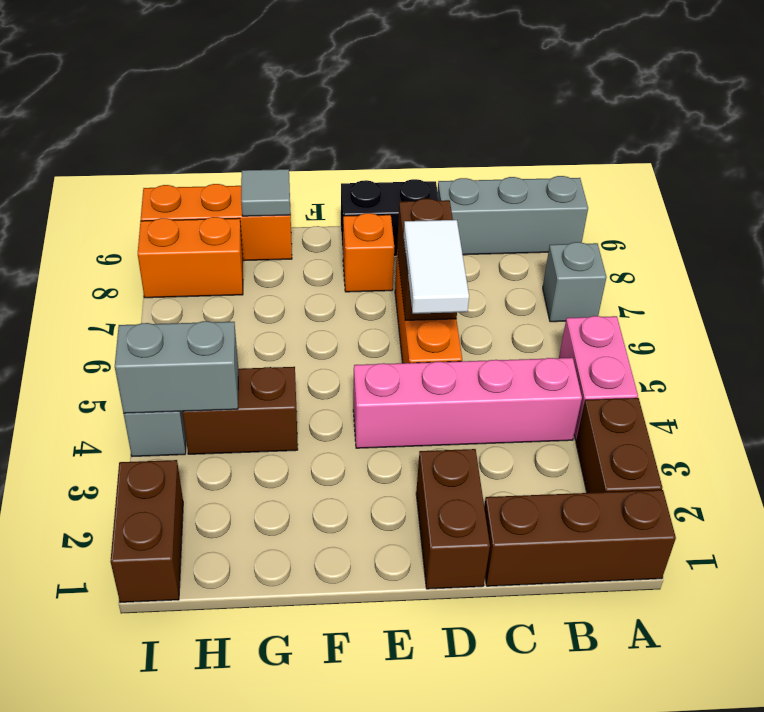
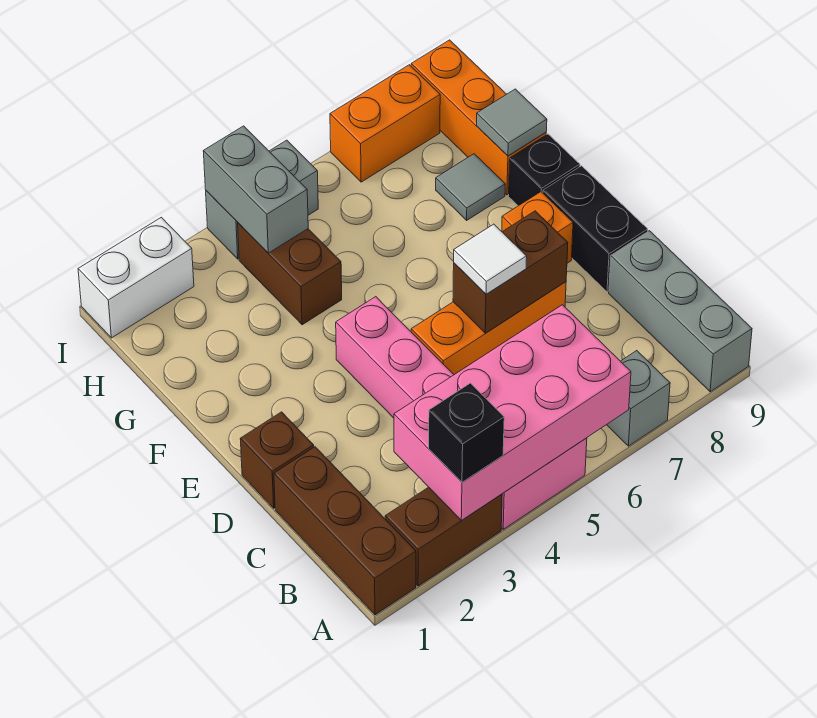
none -> pink 2x4 brick [394,305,631,520]
none -> black 1x1 brick [429,383,504,482]
brown 1x2 brick [416,449,490,589] -> brown 1x1 brick [240,412,314,508]
white 1x2 tile [404,220,469,314] -> white 1x1 tile [454,224,527,294]
none -> black 1x1 brick [509,134,580,206]
none -> grey 1x1 tile [436,154,505,220]
orange 1x2 brick [138,217,243,298] -> orange 1x2 brick turned to [330,65,440,182]
brown 1x2 brick [110,460,183,602] -> white 1x2 brick [78,217,194,338]

